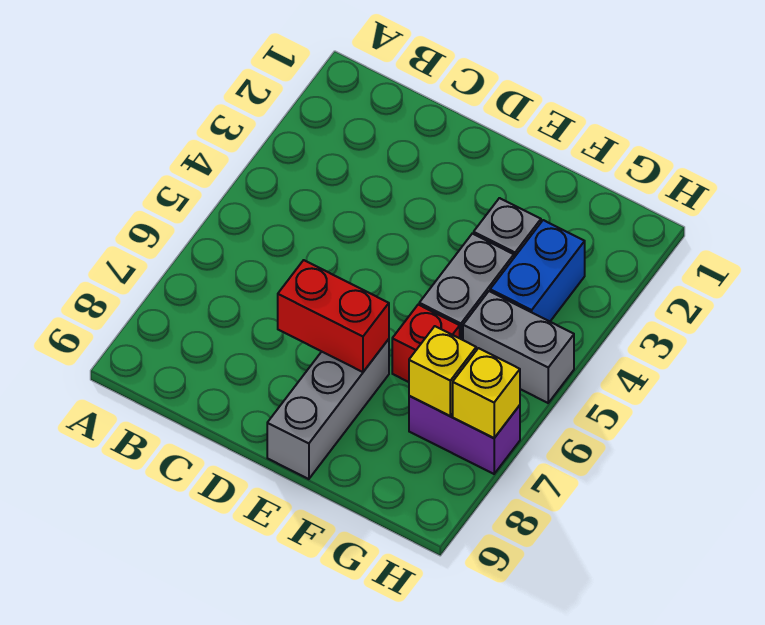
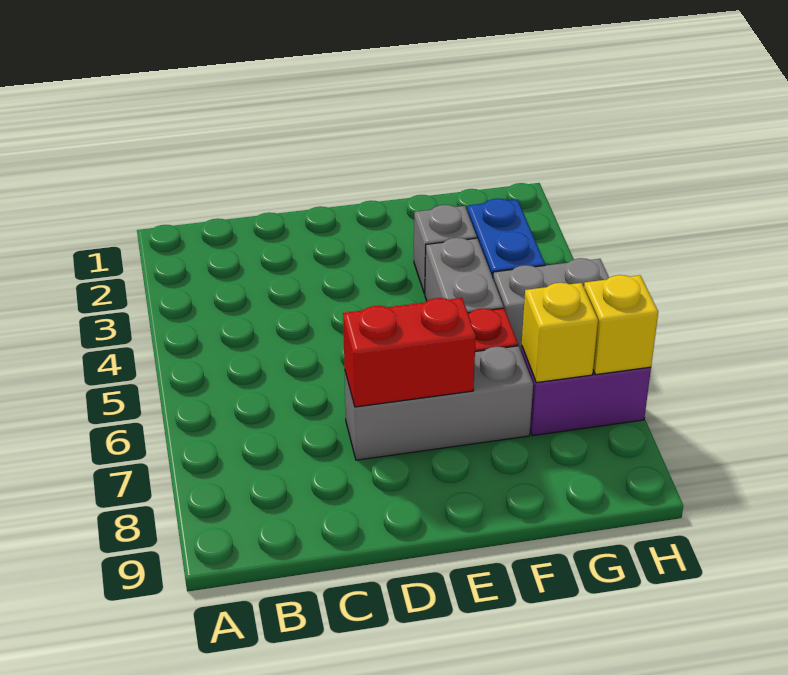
grey 1x3 brick [267,339,389,479] -> grey 1x3 brick turned to [345,346,533,460]

